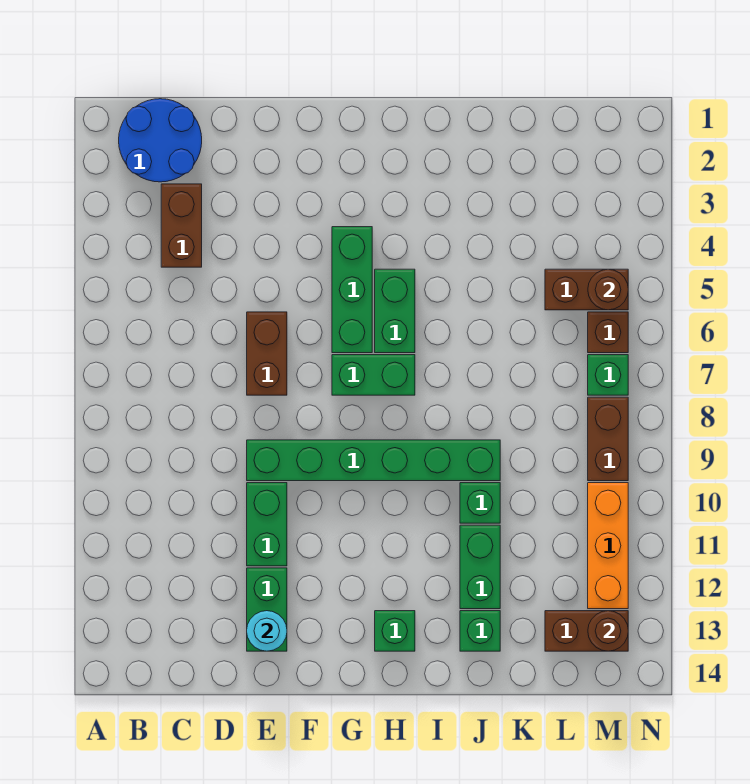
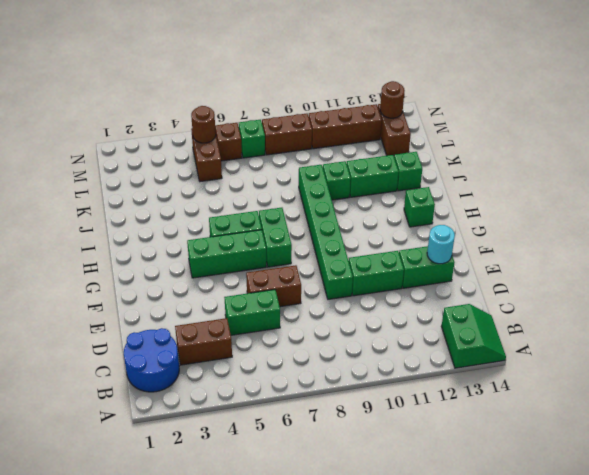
none -> green 2x2 slope [441,304,506,368]
none -> green 1x2 brick [224,290,280,335]
orange 1x3 brick [588,483,628,609] -> brown 1x3 brick [309,104,382,149]

